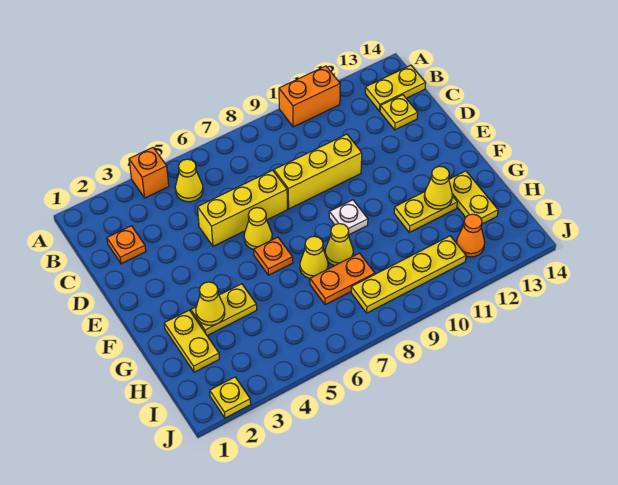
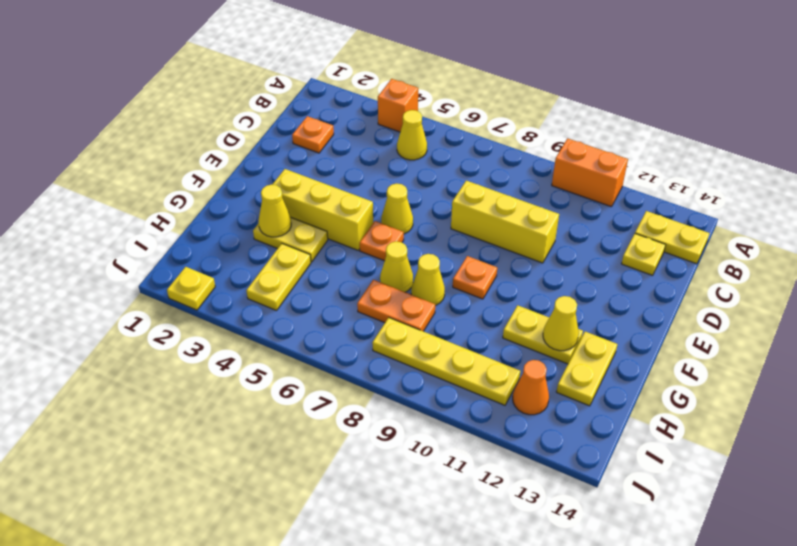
yellow 1x3 brick [198,170,287,246] -> yellow 1x3 brick moved to [272,169,373,250]
white 1x1 plate [329,200,368,235] -> orange 1x1 plate [453,256,497,299]
yellow 1x2 plate [164,310,219,372] -> yellow 1x2 plate moved to [246,244,311,311]

